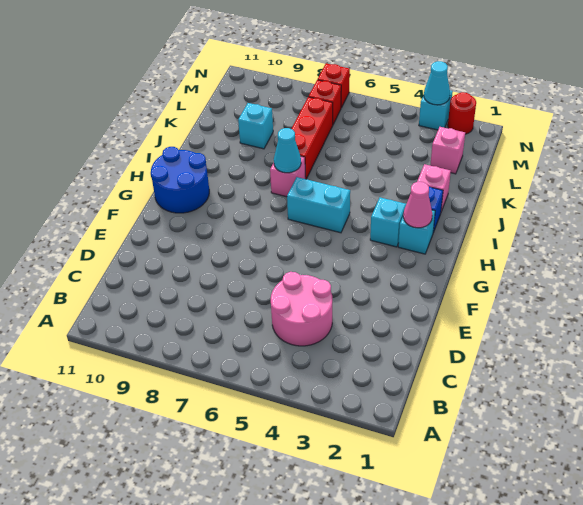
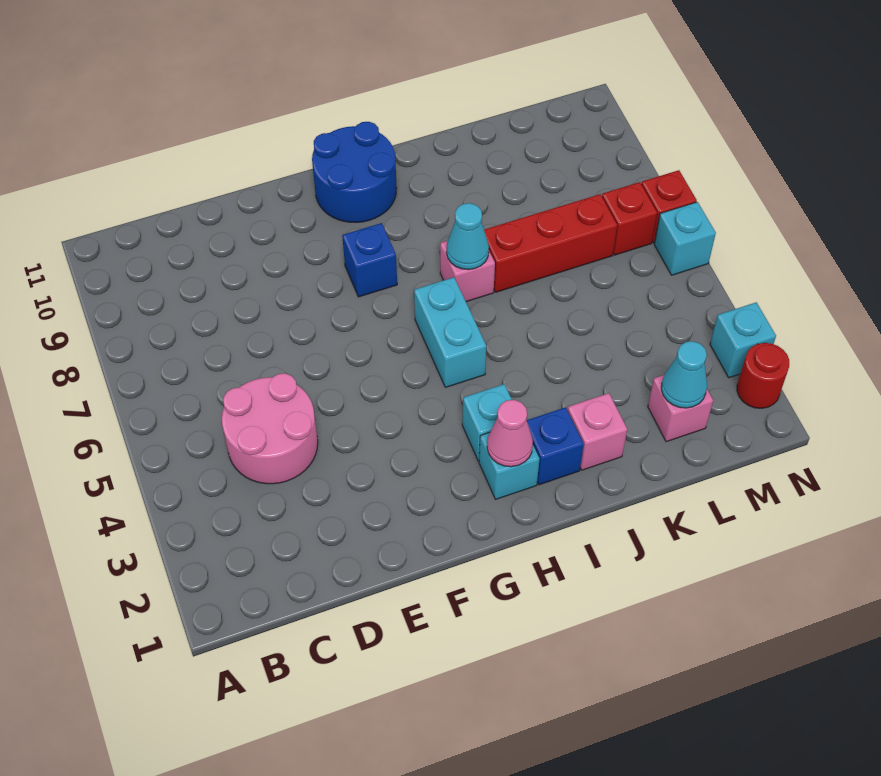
none -> blue 1x1 brick [342,223,397,297]
cyan 1x1 brick [238,103,273,149] -> cyan 1x1 brick moved to [654,202,716,275]
cyan 1x1 cone [424,61,450,105] -> cyan 1x1 cone moved to [661,341,707,408]

